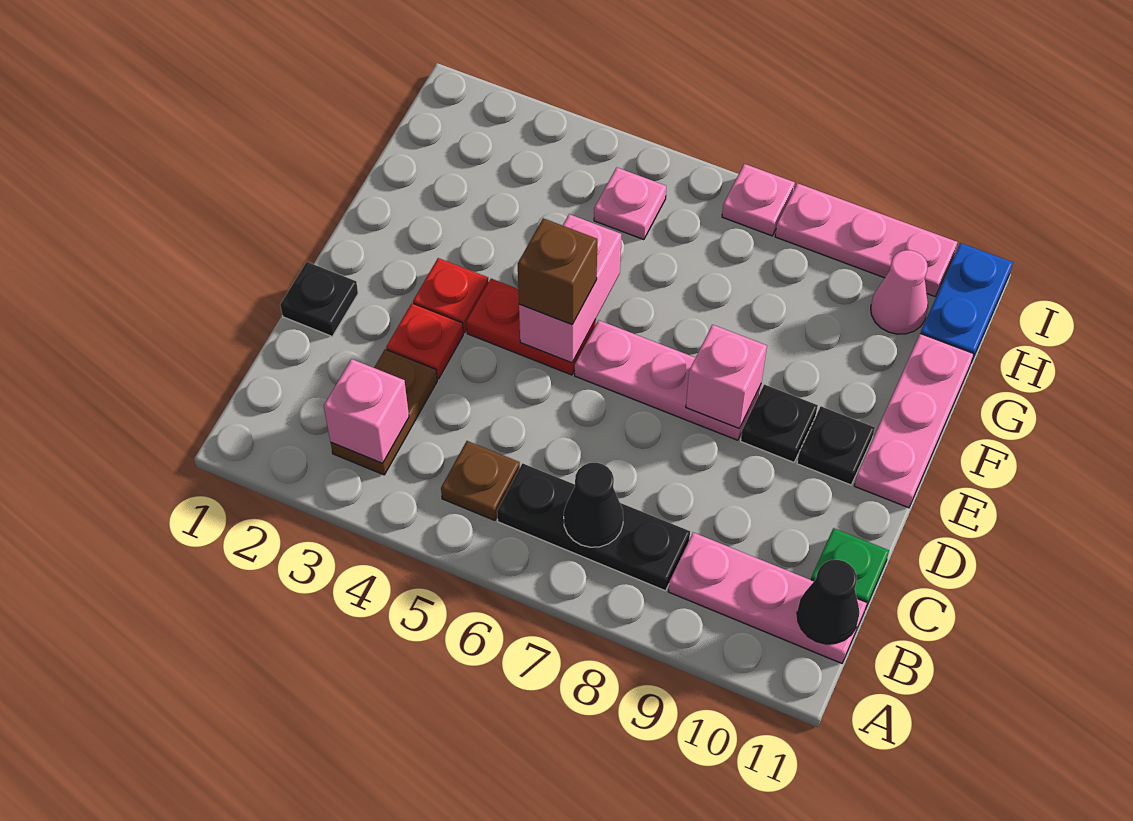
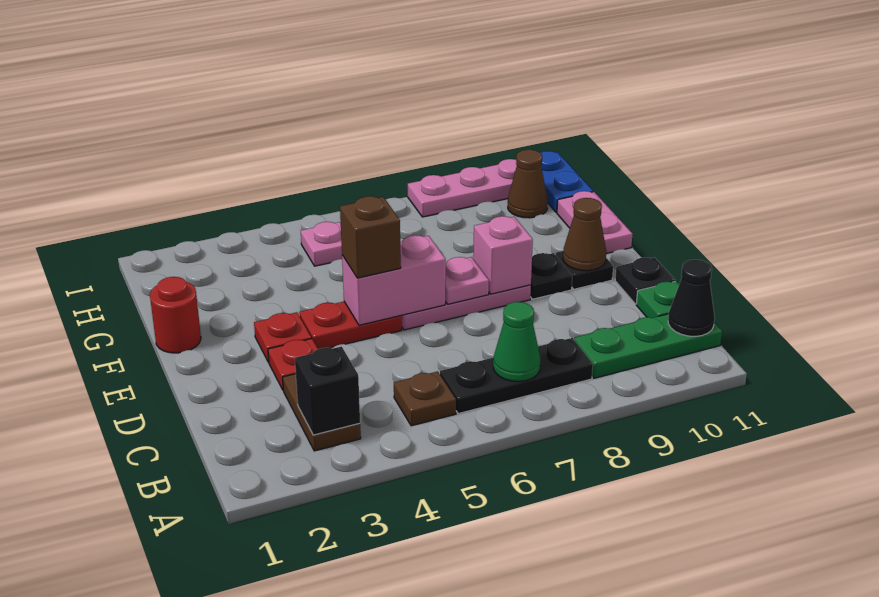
pink 1x1 brick [324,359,409,463] -> black 1x1 brick [295,346,360,435]
black 1x1 cone [564,462,623,547] -> green 1x1 cone [493,302,540,382]
pink 1x3 plate [668,532,867,663] -> green 1x3 plate [574,314,722,378]
black 1x1 plate [280,262,358,336] -> black 1x1 plate moved to [615,257,675,304]
pink 1x2 brick [519,214,621,363] -> pink 1x2 brick turned to [342,235,446,325]
none -> brown 1x1 cone [563,198,606,271]
pink 1x3 plate [854,334,974,508] -> pink 1x2 plate [557,191,632,254]
none -> red 1x1 round brick [150,277,201,353]
pink 1x1 cone [871,250,928,334] -> brown 1x1 cone [508,150,548,218]
pink 1x1 plate [722,164,795,236] -> pink 1x1 plate moved to [445,257,489,304]

